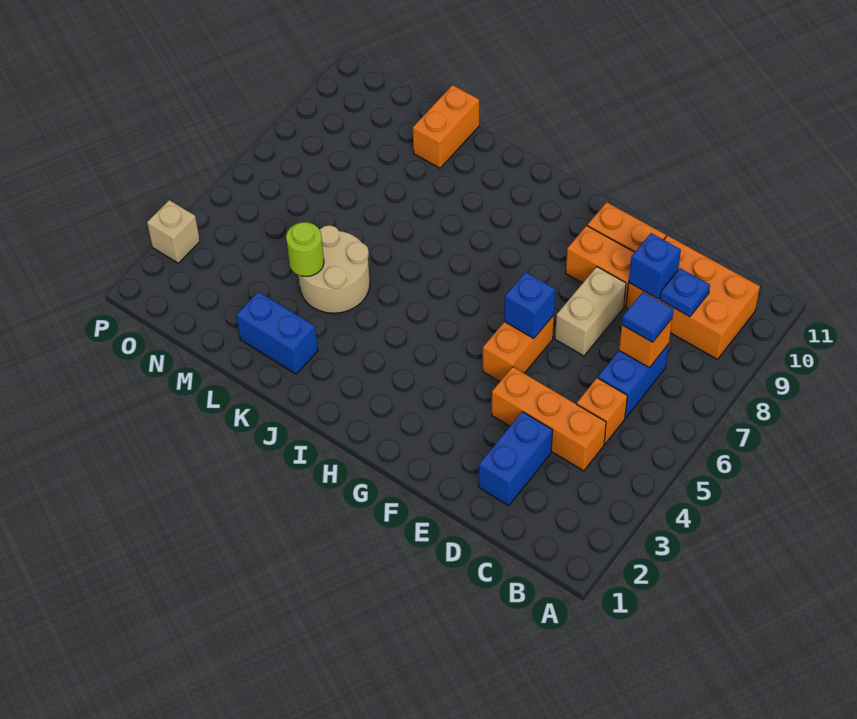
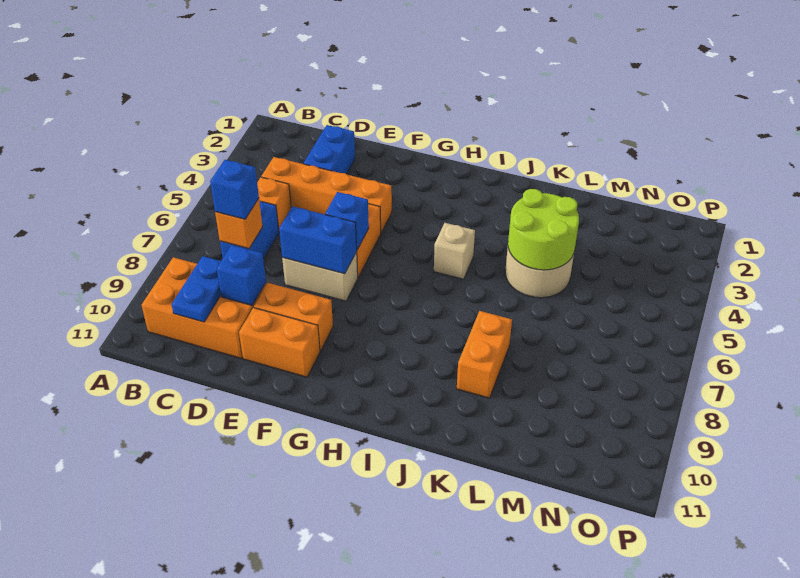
orange 1x3 brick [492,367,606,471] -> orange 1x4 brick [261,157,392,232]
blue 1x1 tile [622,292,674,342] -> blue 1x1 brick [210,160,259,219]
blue 1x1 plate [660,268,710,317] -> blue 1x2 plate [172,256,221,322]
tan 1x2 brick [555,267,626,356] -> tan 1x2 brick turned to [282,252,358,301]
blue 1x2 brick [236,292,318,374] -> blue 1x2 brick moved to [279,206,357,274]
lime 1x1 round brick [286,222,324,276] -> lime 2x2 round brick [508,189,579,270]
orange 1x2 brick [413,85,479,168] -> orange 1x2 brick moved to [457,311,512,398]
tan 1x1 brick [147,200,200,263] -> tan 1x1 brick moved to [434,223,475,279]

